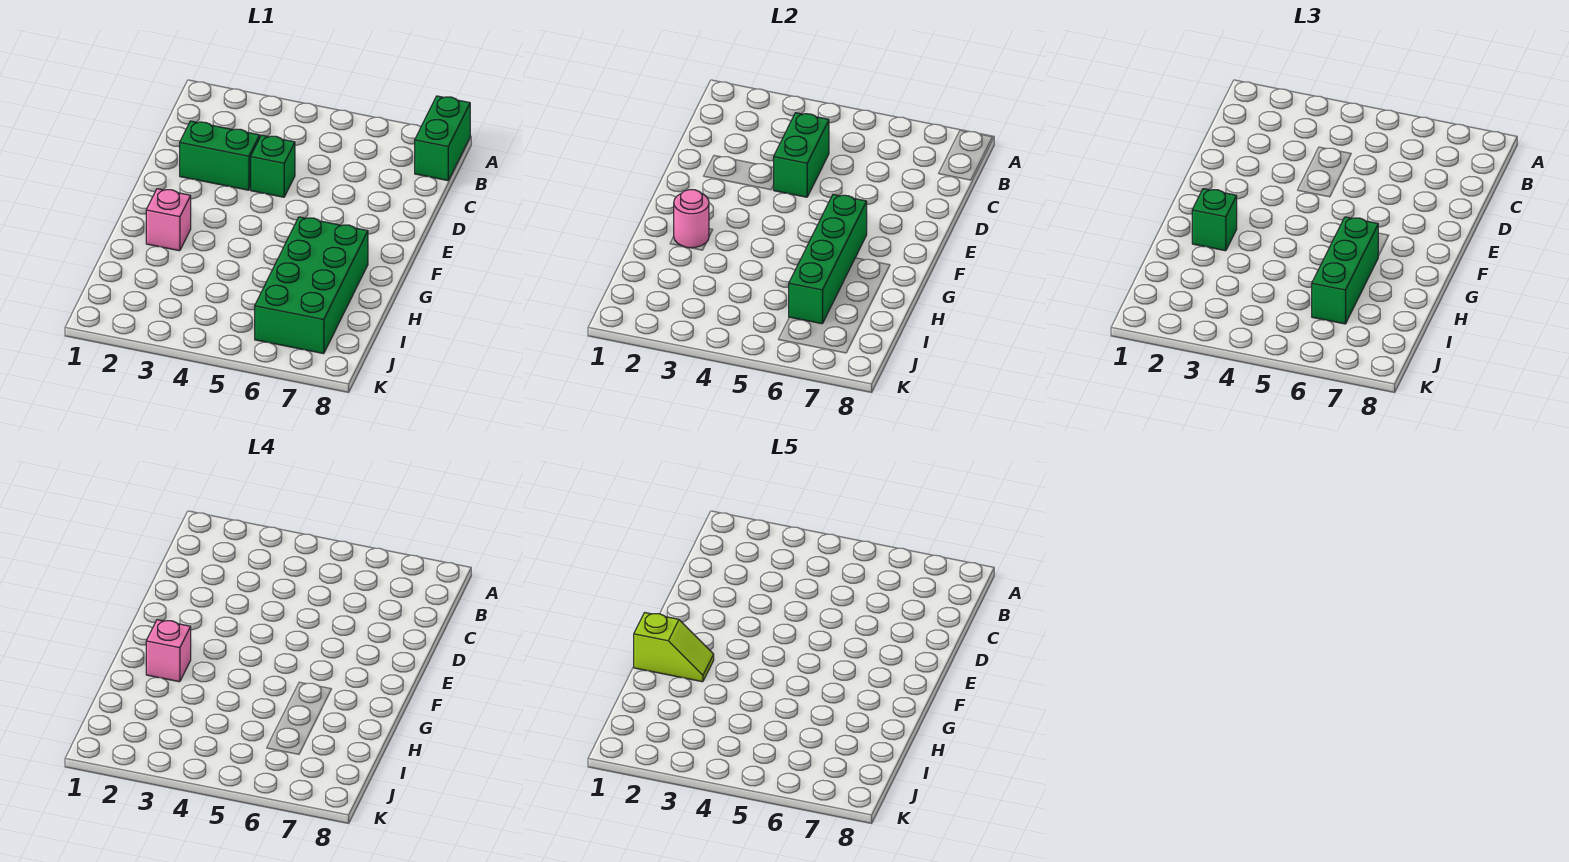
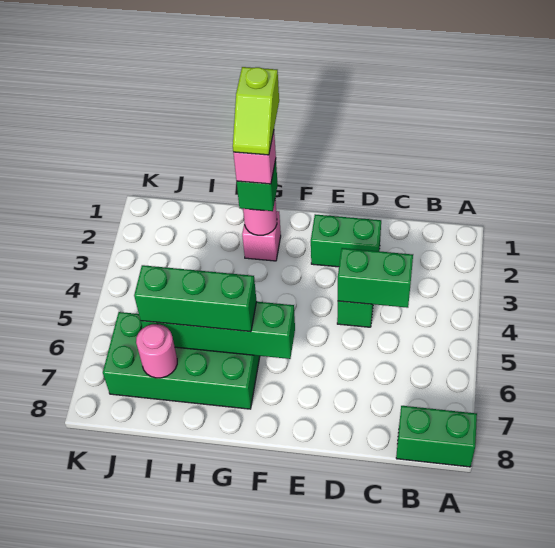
green 1x2 brick [180,121,260,190] -> green 1x2 brick turned to [311,214,381,267]
none -> pink 1x1 round brick [136,324,177,378]

